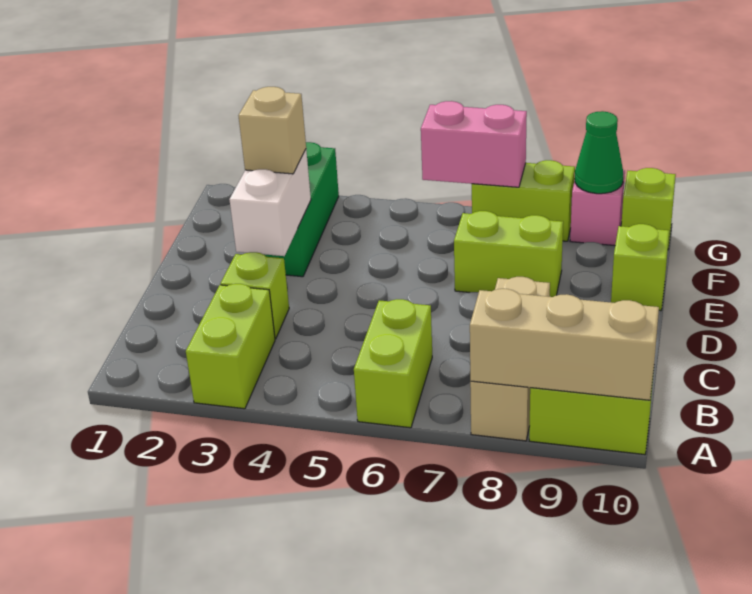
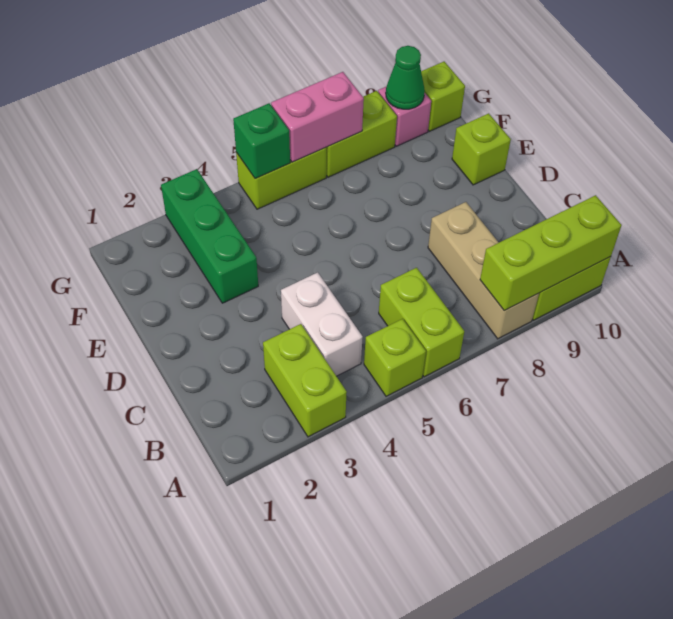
tan 1x3 brick [470,289,659,400] -> lime 1x3 brick [480,195,622,311]
lime 1x1 brick [220,252,289,339] -> lime 1x1 brick moved to [364,319,426,396]
white 1x2 brick [229,150,311,256] -> white 1x2 brick moved to [281,272,363,376]
tan 1x1 brick [238,87,306,174] -> none
lime 1x2 brick [454,211,563,297] -> lime 1x2 brick moved to [236,147,327,209]
none -> green 1x1 brick [233,103,290,179]

